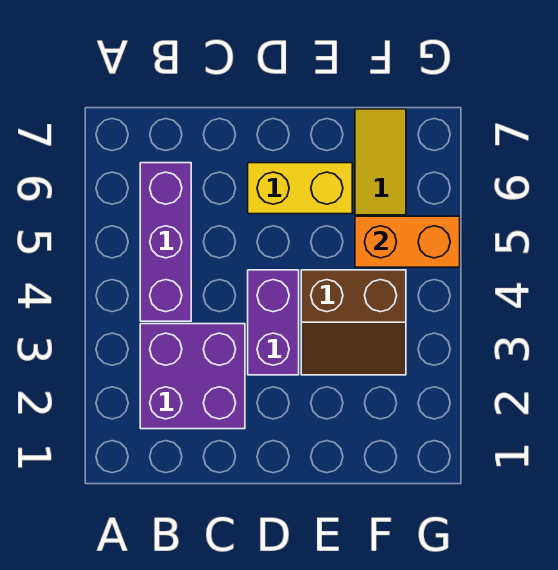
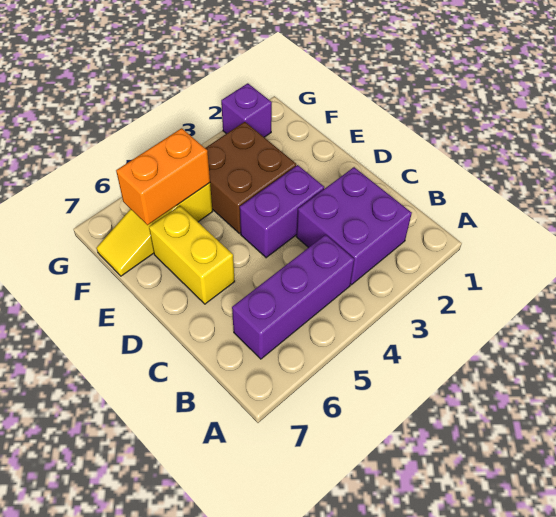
brown 2x2 slope [301,270,406,375] -> brown 2x2 brick [205,122,296,233]
orange 1x2 brick [355,216,460,267] -> orange 1x2 brick turned to [116,128,210,225]
none -> purple 1x1 brick [221,83,272,137]

